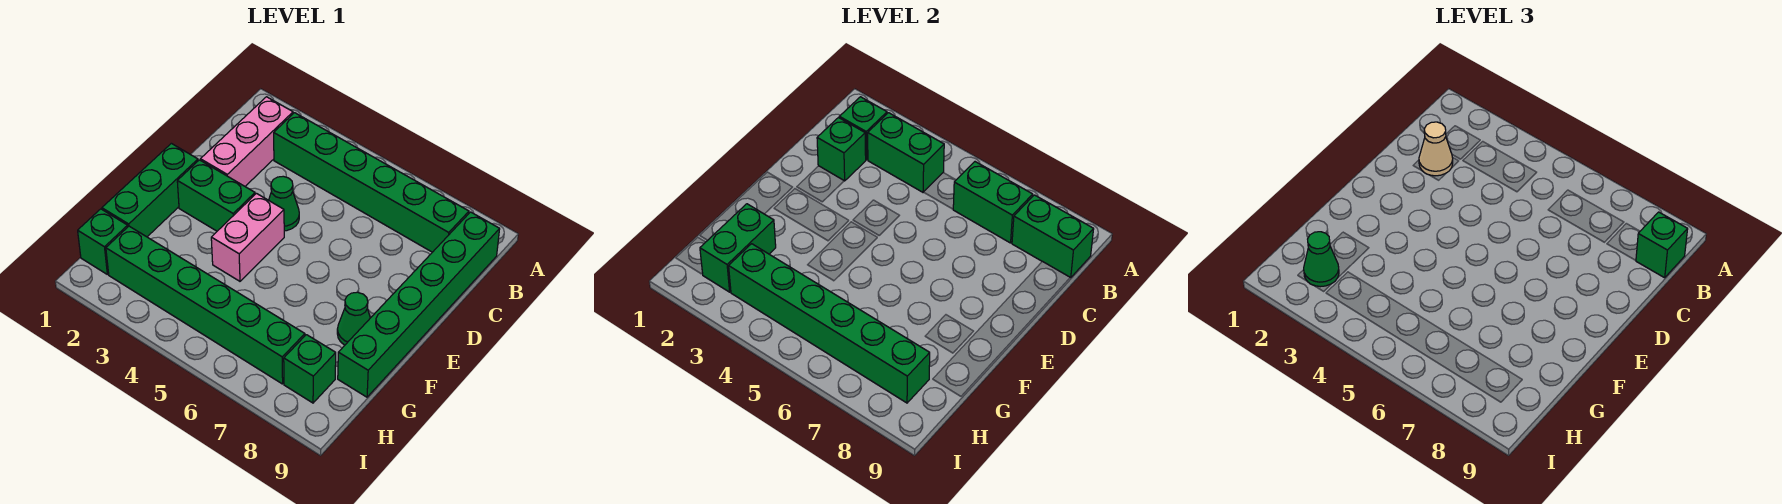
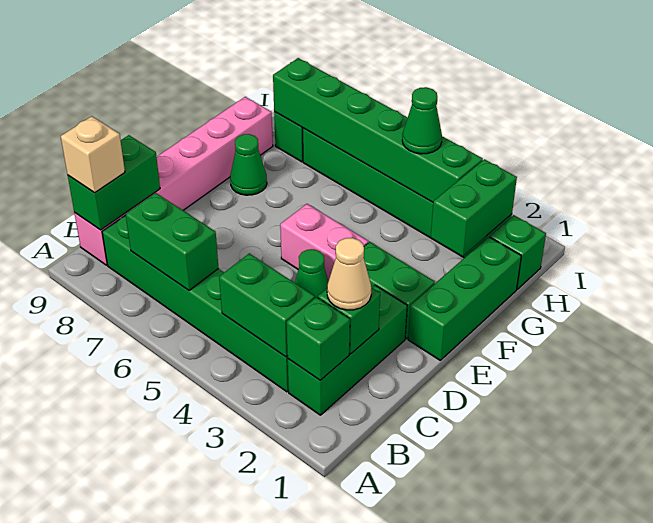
pink 1x3 brick [200,97,293,186] -> green 1x3 brick [288,285,407,415]
green 1x2 brick [1012,195,1094,278] -> green 1x2 brick turned to [68,135,160,230]
green 1x6 brick [338,212,500,397] -> pink 1x6 brick [74,97,273,265]
green 1x1 brick [1636,212,1688,278] -> tan 1x1 brick [61,116,125,193]
pink 1x2 brick [211,193,284,281] -> pink 1x2 brick turned to [280,204,368,281]
green 1x1 cone [1304,232,1339,287] -> green 1x1 cone moved to [402,87,442,154]

